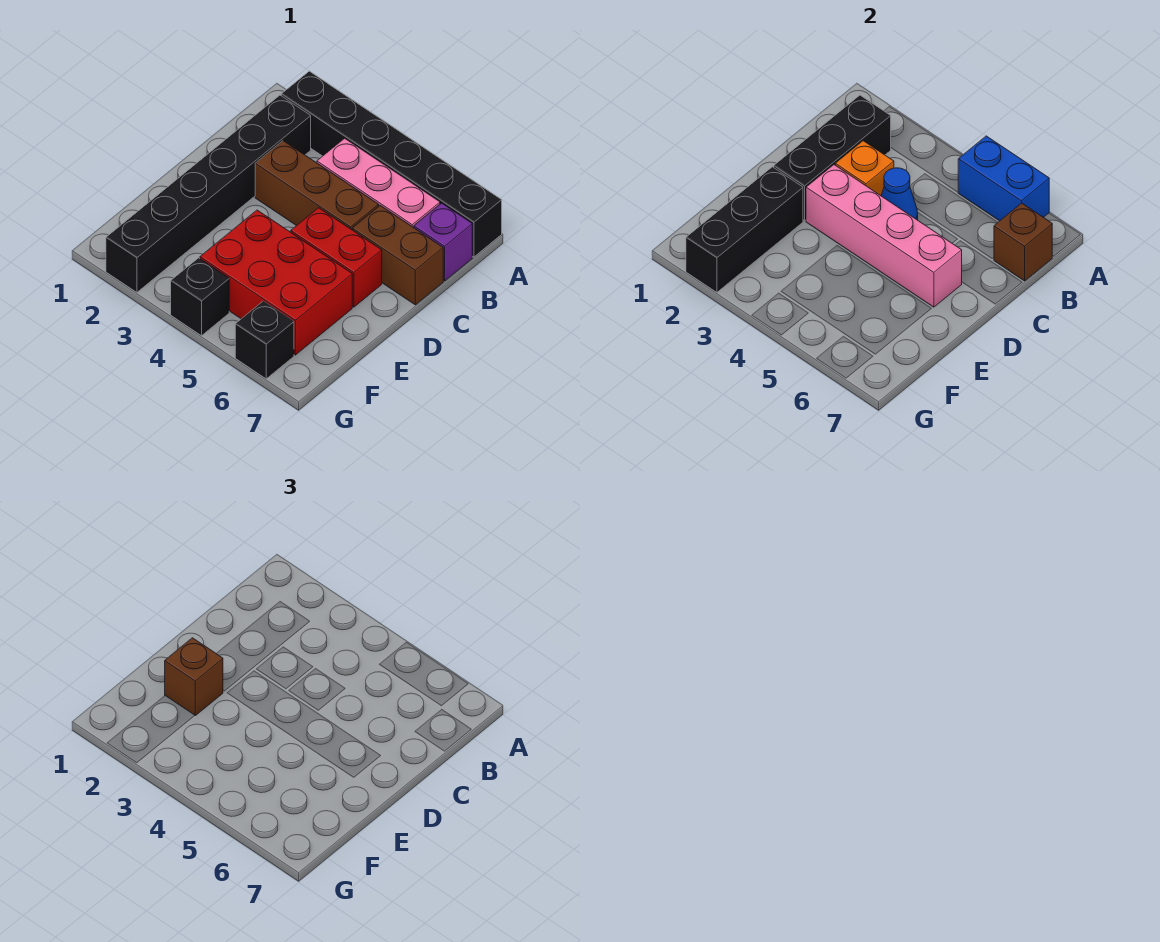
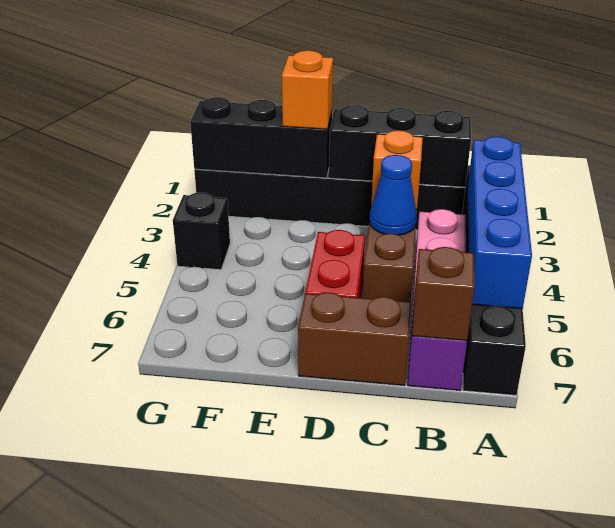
blue 1x2 brick [958,136,1049,221] -> blue 1x4 brick [468,137,532,309]
brown 1x2 brick [352,206,443,305] -> brown 1x2 brick turned to [298,293,411,386]
pink 1x4 brick [806,165,962,307] -> none
brown 1x1 brick [165,638,223,715] -> orange 1x1 brick [282,51,333,129]
red 2x3 brick [200,210,352,355] -> none
black 1x1 brick [235,301,294,379] -> none

